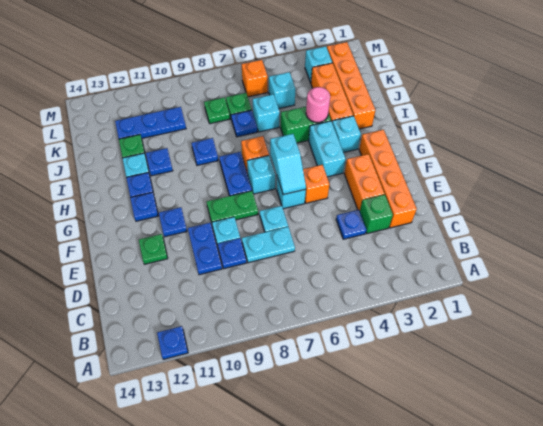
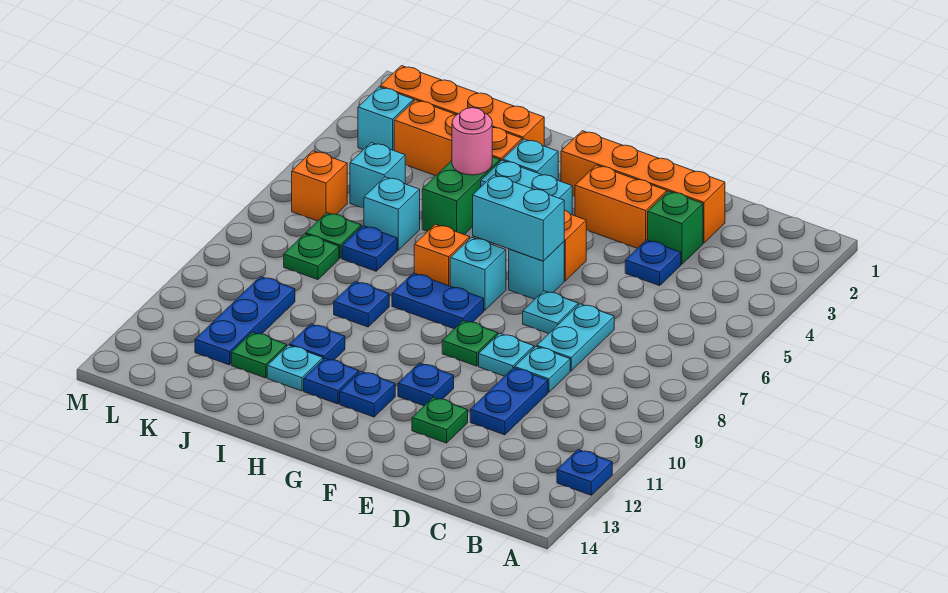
blue 1x1 plate [217,238,246,269] -> cyan 1x1 plate [515,347,570,392]
blue 1x2 plate [188,223,222,275] -> blue 1x2 plate turned to [470,368,548,435]
cyan 1x2 slope [270,134,306,195] -> cyan 1x2 brick [473,175,564,261]
green 1x2 plate [207,191,258,222] -> green 1x1 plate [442,320,498,366]

